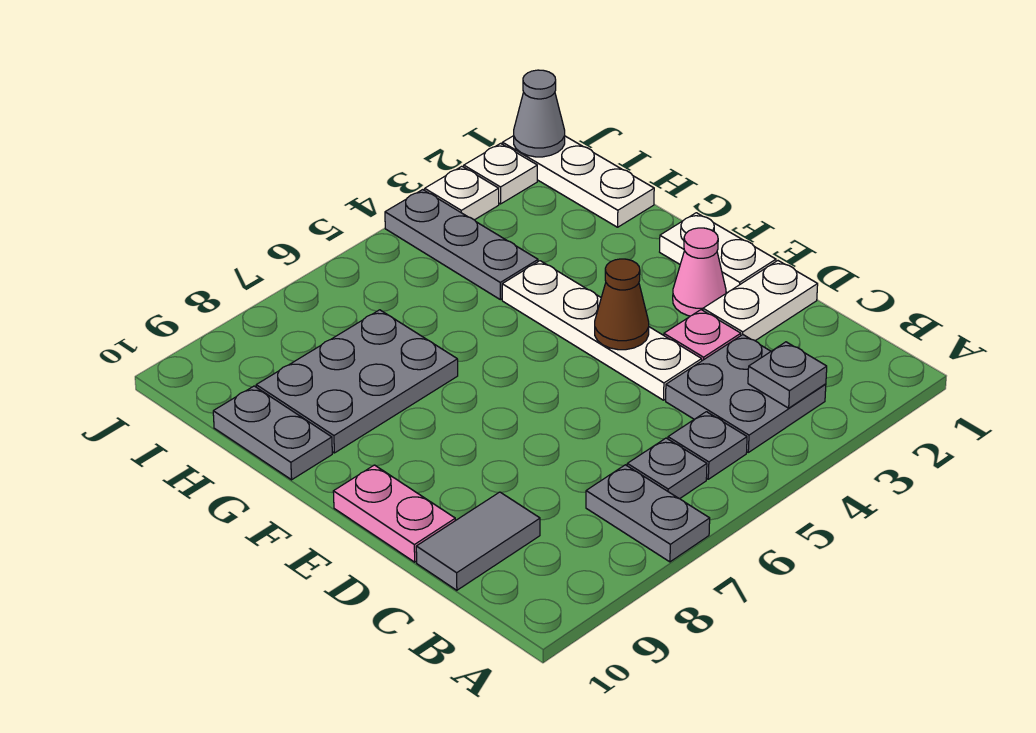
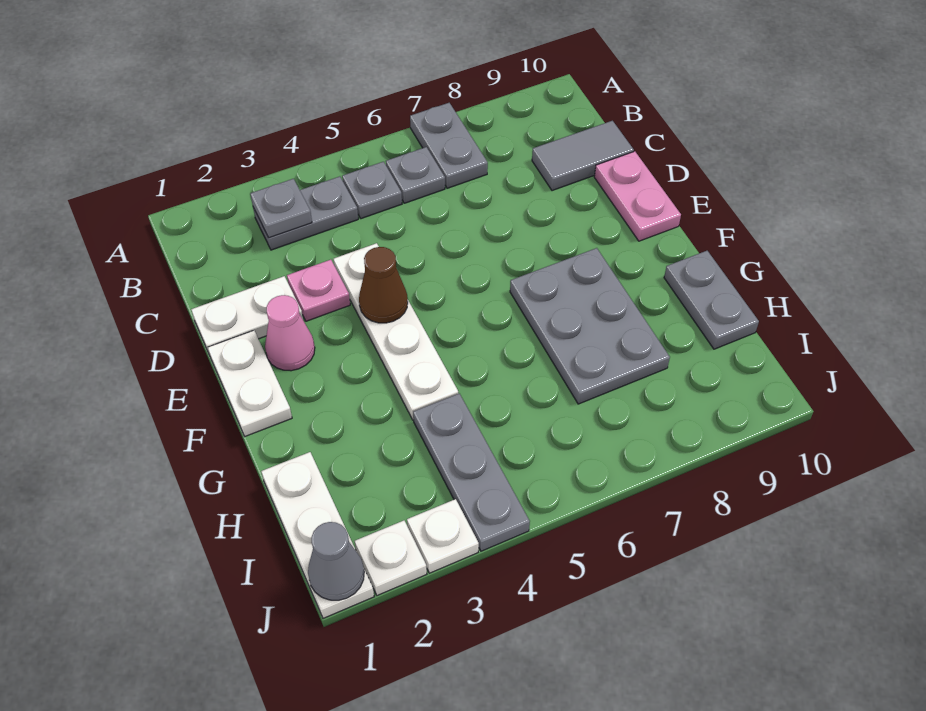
grey 2x2 plate [666,335,826,452] -> grey 1x2 plate [253,176,358,250]
grey 2x3 plate [256,310,458,453] -> grey 2x3 plate turned to [510,248,670,404]

